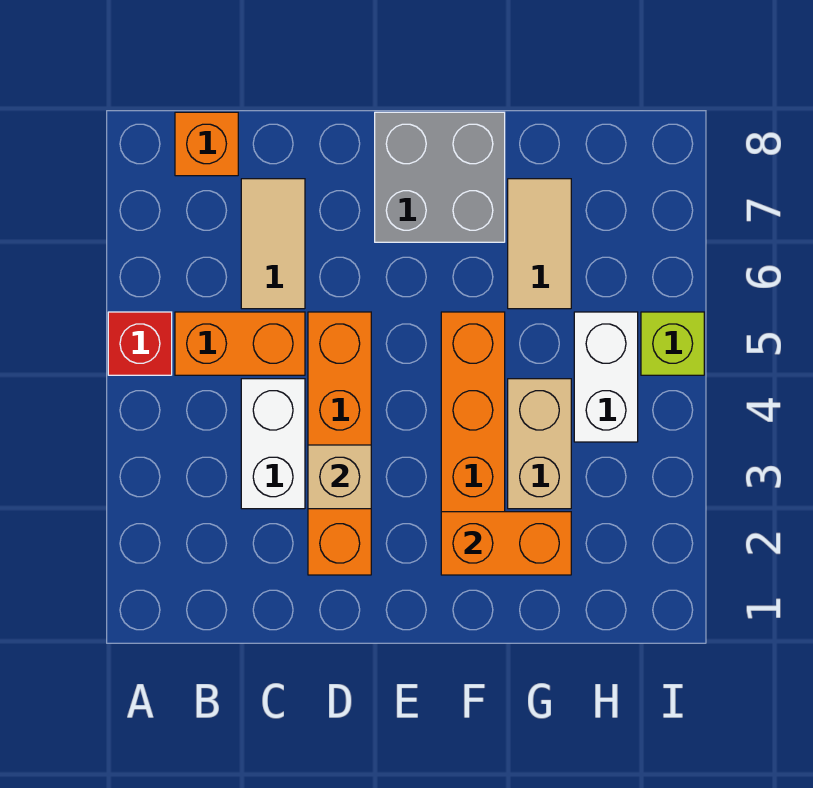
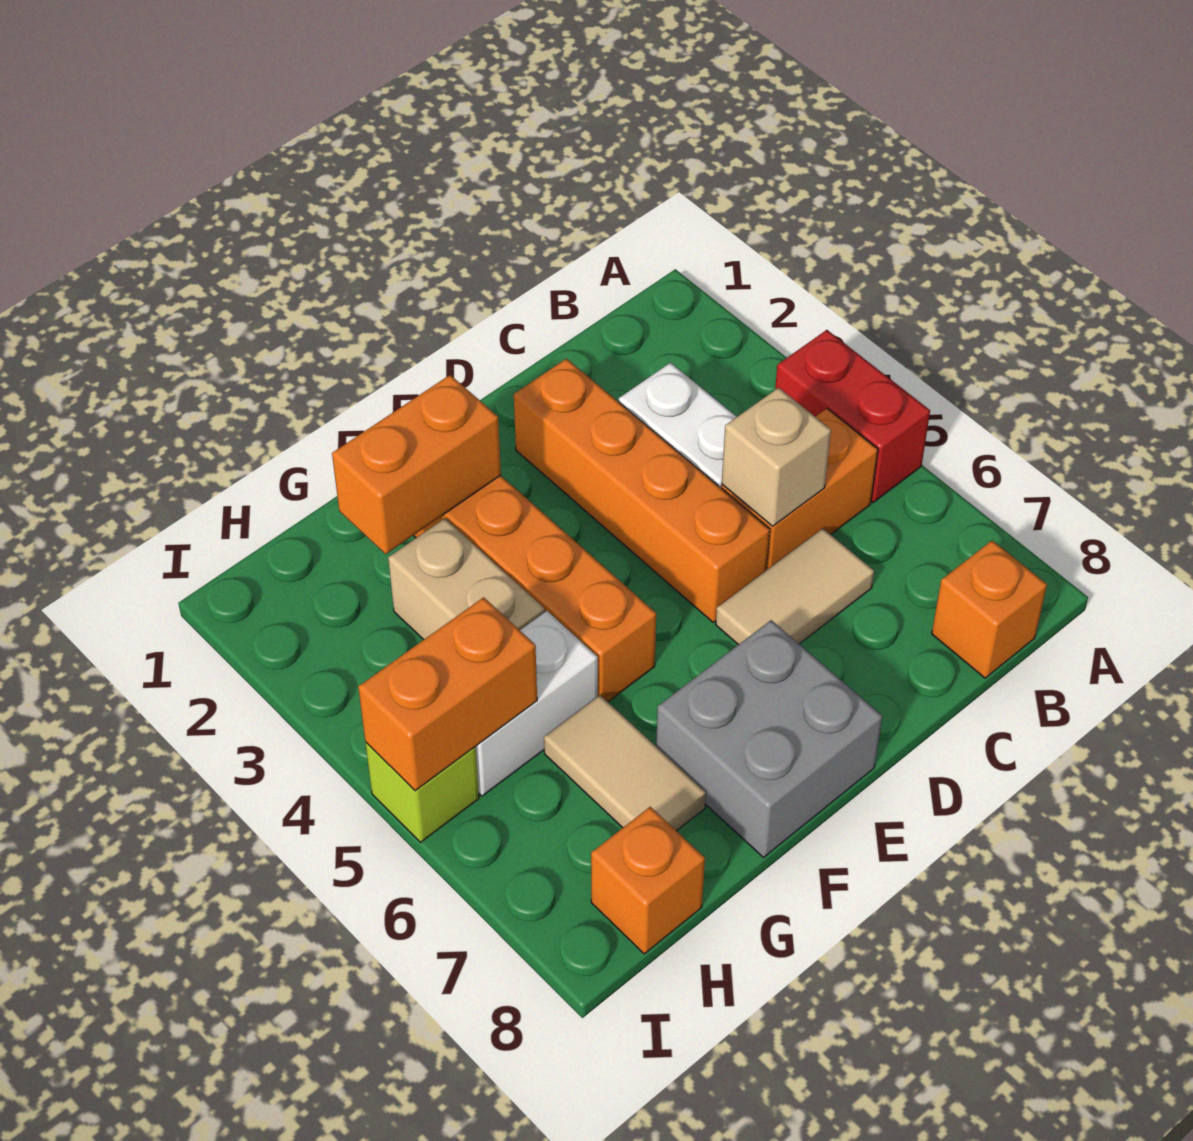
red 1x1 brick [108,312,172,375] -> red 1x2 brick [775,330,930,502]
tan 1x2 tile [241,179,305,309] -> tan 1x2 tile turned to [716,529,874,645]
tan 1x1 brick [308,445,371,509] -> tan 1x1 brick moved to [722,388,831,526]
white 1x2 brick [574,312,638,442] -> white 1x2 brick turned to [475,611,598,796]
none -> orange 1x2 brick [358,597,537,791]
none -> orange 1x1 brick [591,807,705,954]

